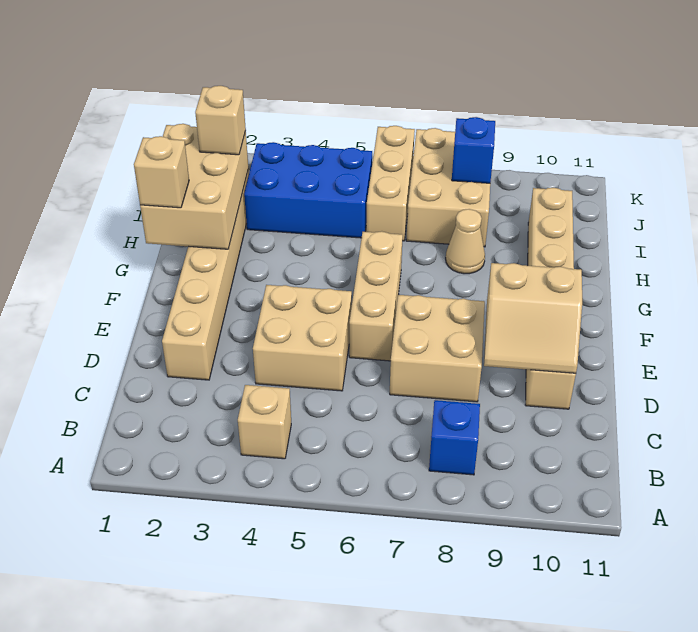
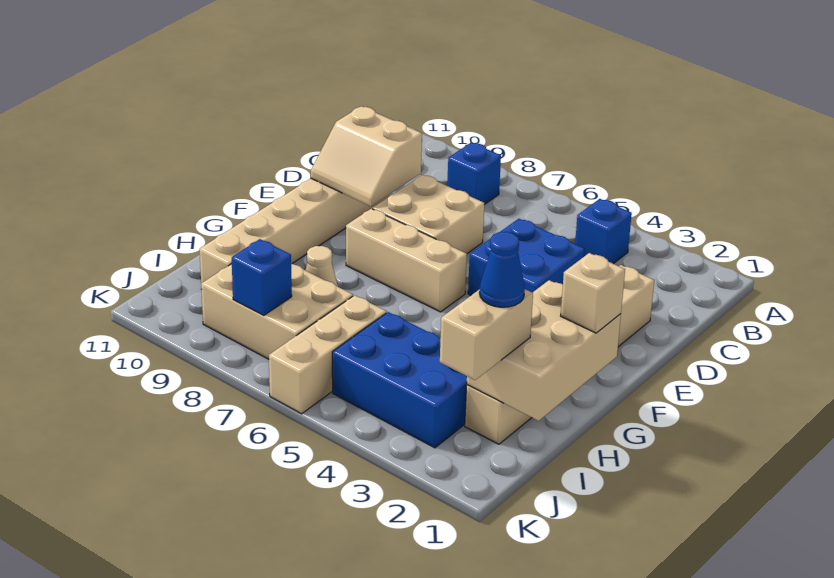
tan 1x1 brick [238,385,291,459] -> blue 1x1 brick [575,199,632,264]
tan 2x2 brick [253,285,352,391] -> blue 2x2 brick [468,219,584,295]
tan 2x2 slope [484,263,582,373] -> tan 2x2 slope turned to [311,106,422,206]
tan 1x3 brick [349,231,403,361] -> tan 1x3 brick turned to [346,209,467,312]
tan 1x1 brick [195,86,246,155] -> tan 1x2 brick [440,289,533,380]
none -> blue 1x1 cone [479,232,525,307]
tan 2x3 brick [406,128,490,247] -> tan 2x3 brick turned to [201,264,353,359]

